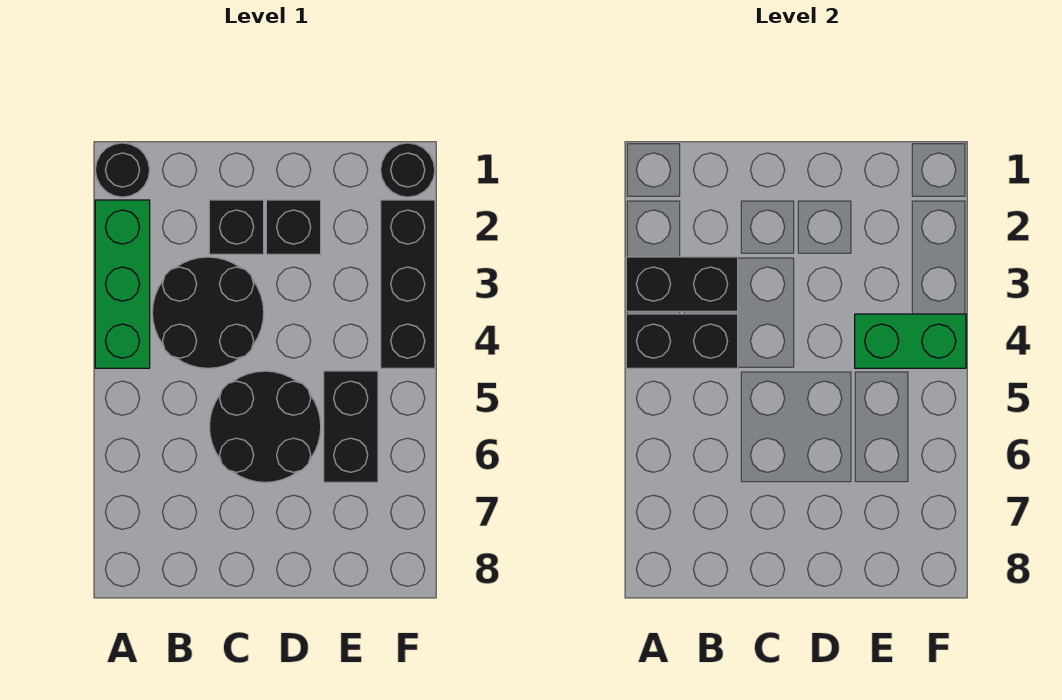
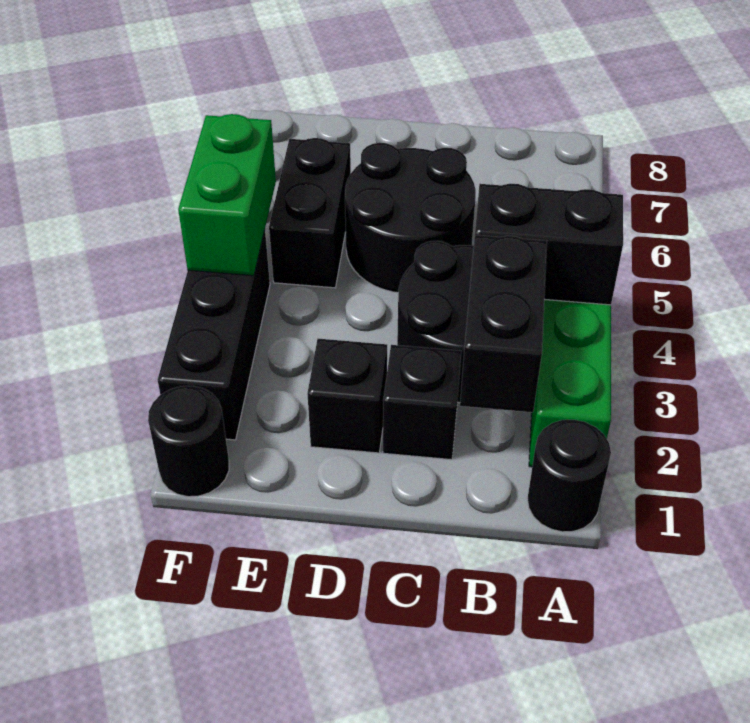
black 1x2 brick [626,257,738,311] -> black 1x2 brick turned to [460,235,547,412]
green 1x2 brick [855,314,966,368] -> green 1x2 brick turned to [178,114,276,276]

